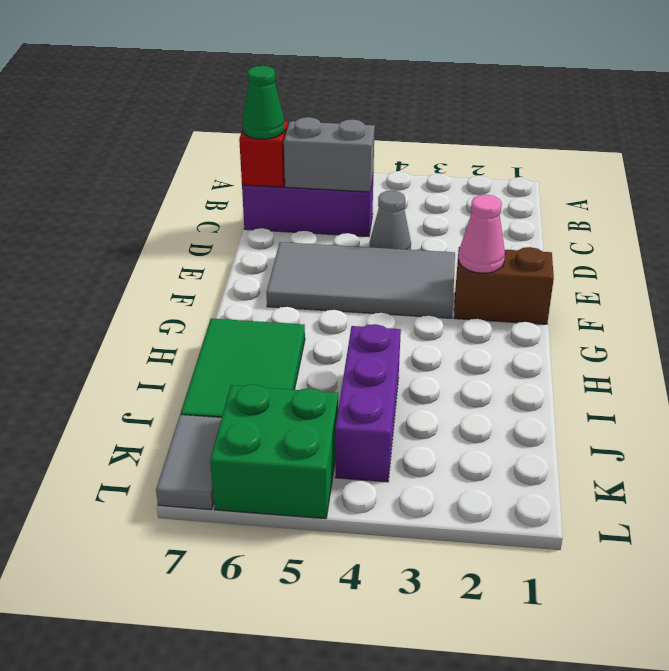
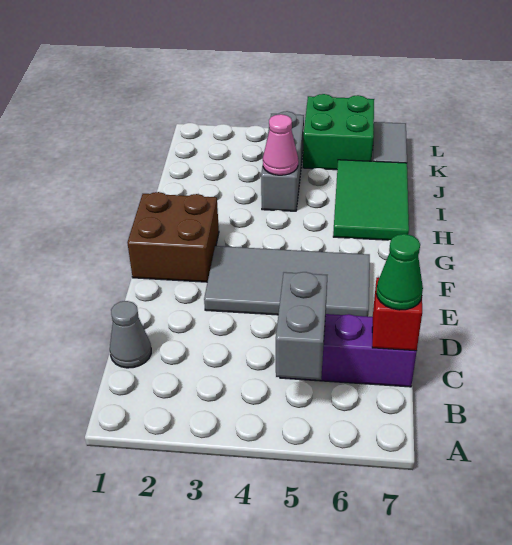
grey 1x2 brick [284,117,375,192] -> grey 1x2 brick turned to [276,272,327,380]
grey 1x1 cone [370,191,411,250] -> grey 1x1 cone moved to [110,301,151,368]
brown 1x2 brick [454,247,554,324] -> brown 2x2 brick [127,192,219,282]
pink 1x1 cone [458,195,505,273] -> pink 1x1 cone moved to [263,114,298,175]
purple 1x3 brick [335,324,401,482] -> grey 1x3 brick [261,111,304,211]

